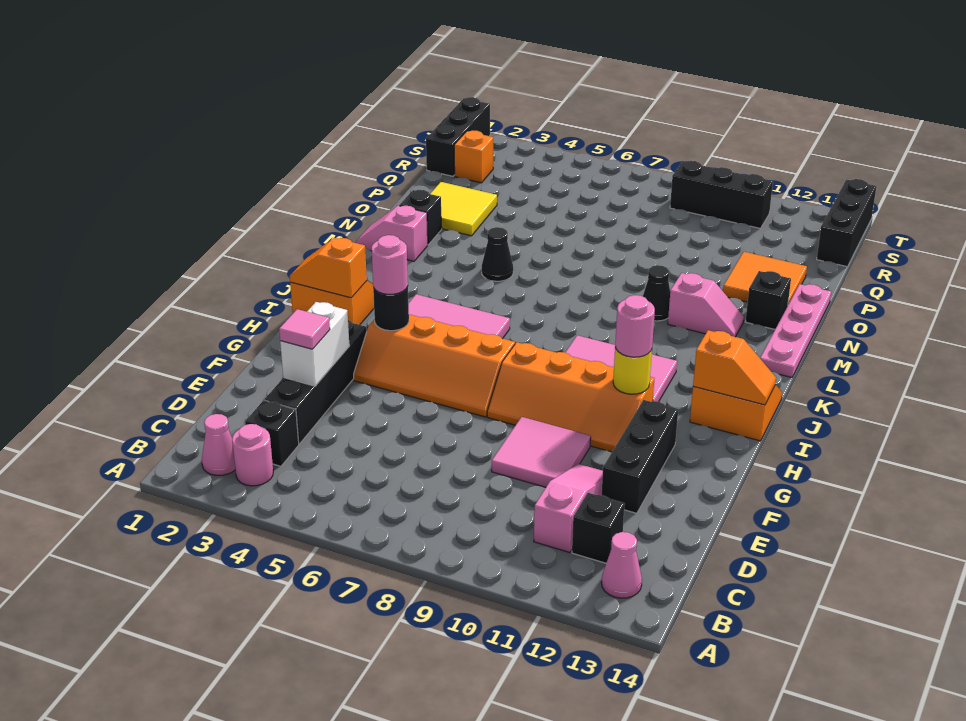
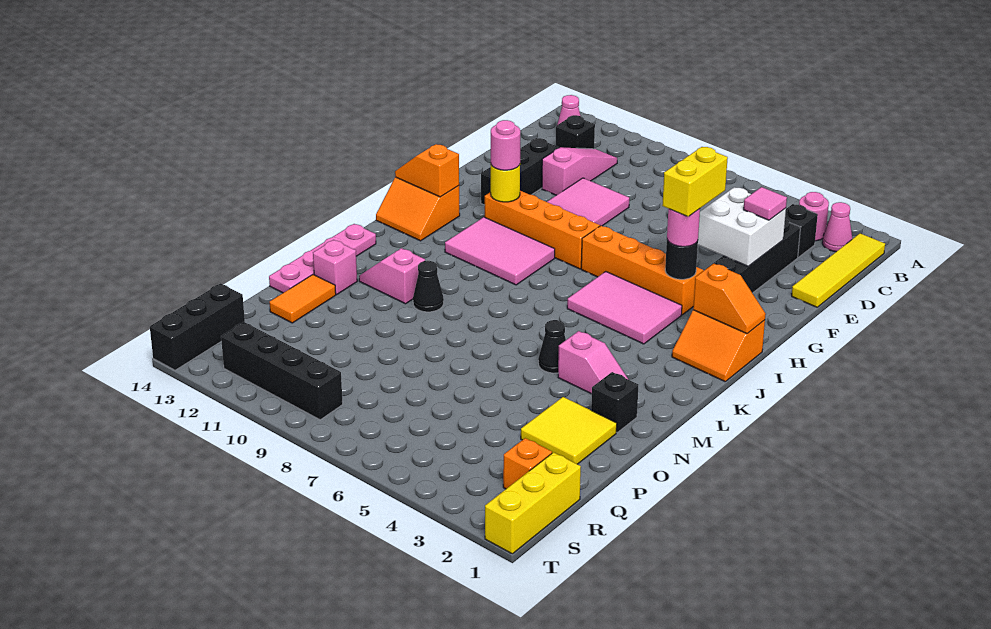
none -> yellow 1x4 tile [792,233,885,307]
pink 1x3 slope [534,464,603,552] -> pink 1x3 slope turned to [542,147,617,195]
white 1x2 brick [280,302,349,386] -> white 2x2 brick [698,187,786,266]
none -> yellow 1x2 brick [662,147,728,217]
pink 1x2 slope [356,206,428,261] -> pink 1x2 slope moved to [558,331,629,394]
black 1x1 brick [745,271,791,329] -> pink 1x1 brick [313,240,357,295]
orange 2x2 tile [723,252,807,304] -> orange 1x2 tile [270,275,336,323]
black 1x3 brick [426,97,490,176] -> yellow 1x3 brick [485,452,581,554]
black 1x3 brick [670,161,773,228] -> black 1x4 brick [221,322,343,420]

